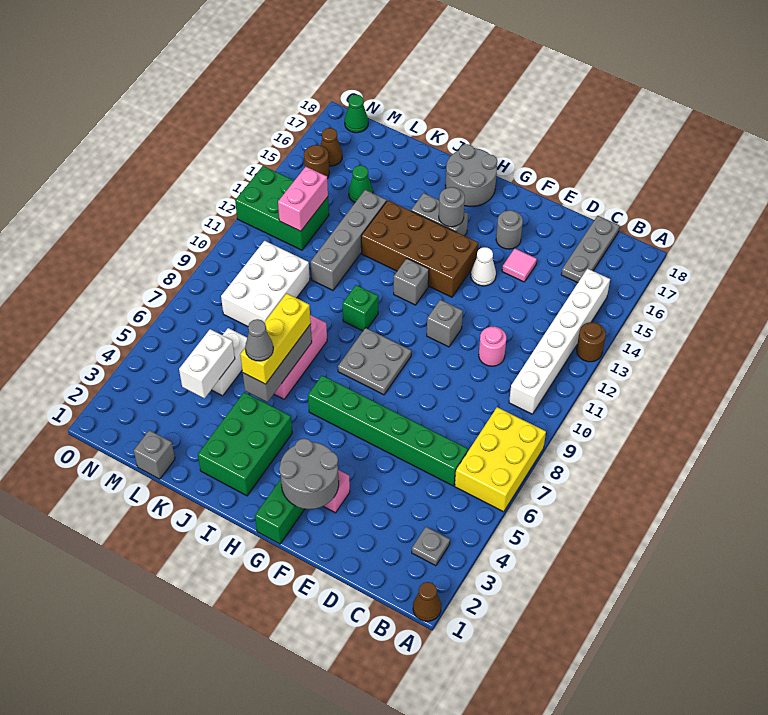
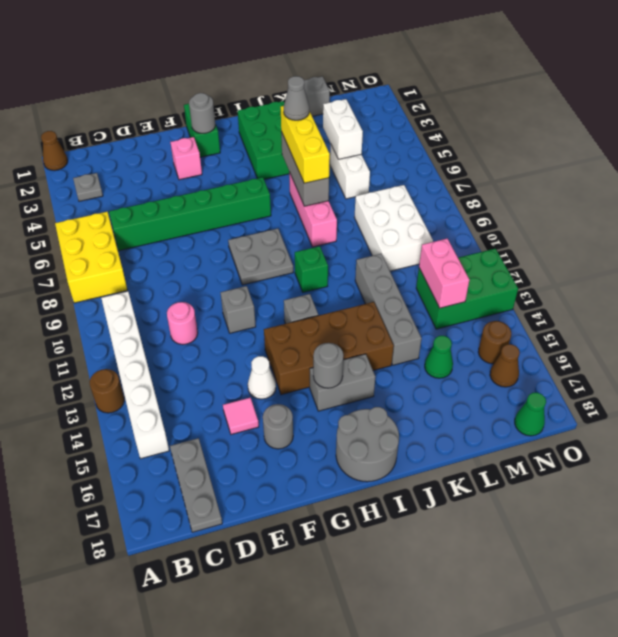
grey 2x2 round brick [279,439,339,509] -> grey 1x1 round brick [189,93,215,133]

